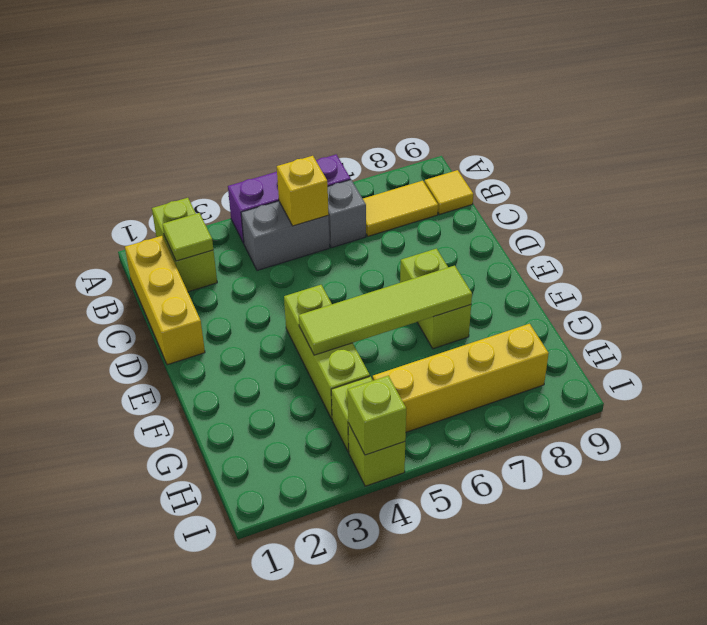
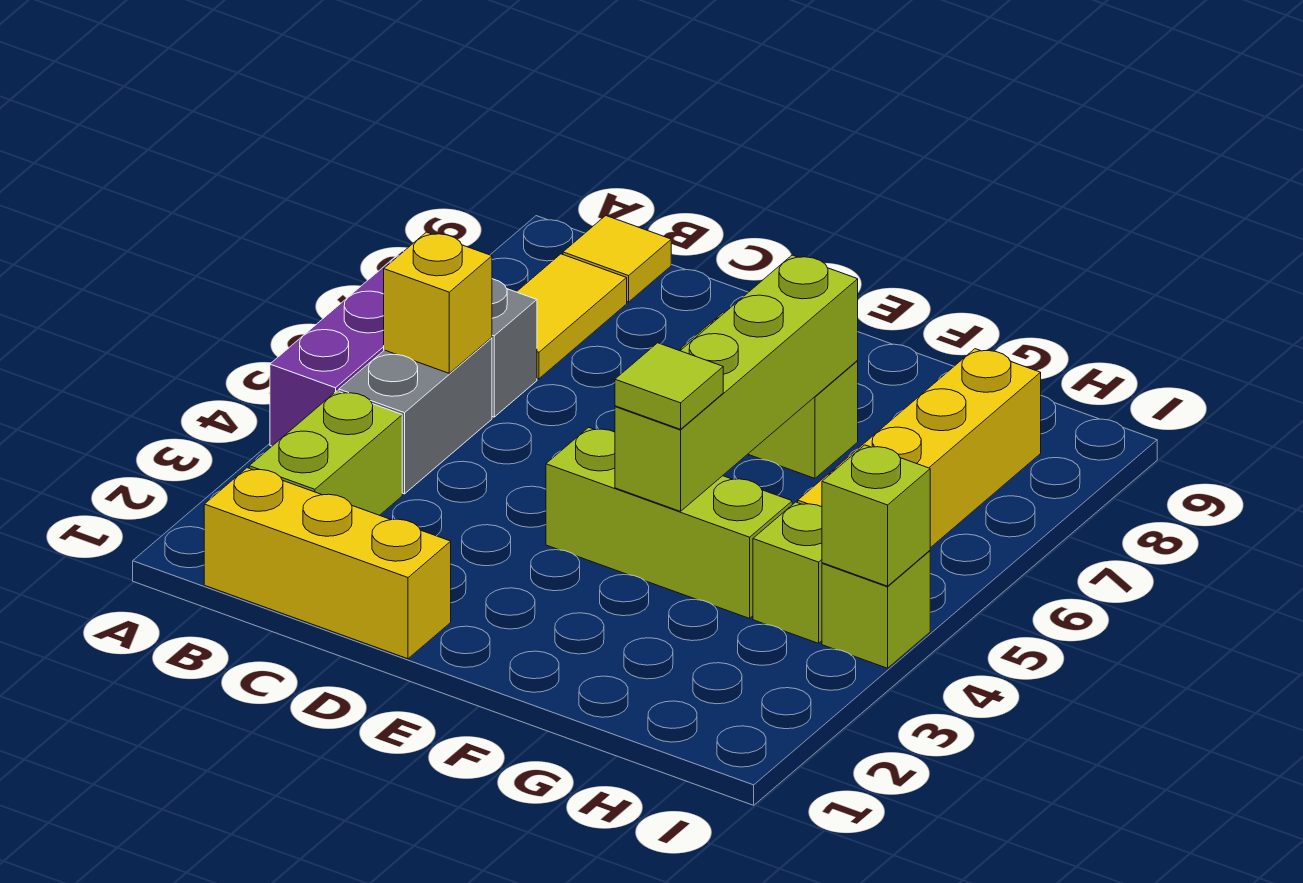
lime 1x2 brick [152,198,217,292] -> lime 1x2 brick turned to [249,391,402,515]
lime 1x1 tile [162,213,213,261] -> lime 1x1 tile moved to [615,343,723,429]
lime 1x4 tile [299,266,472,355] -> lime 1x4 brick [615,255,858,511]

